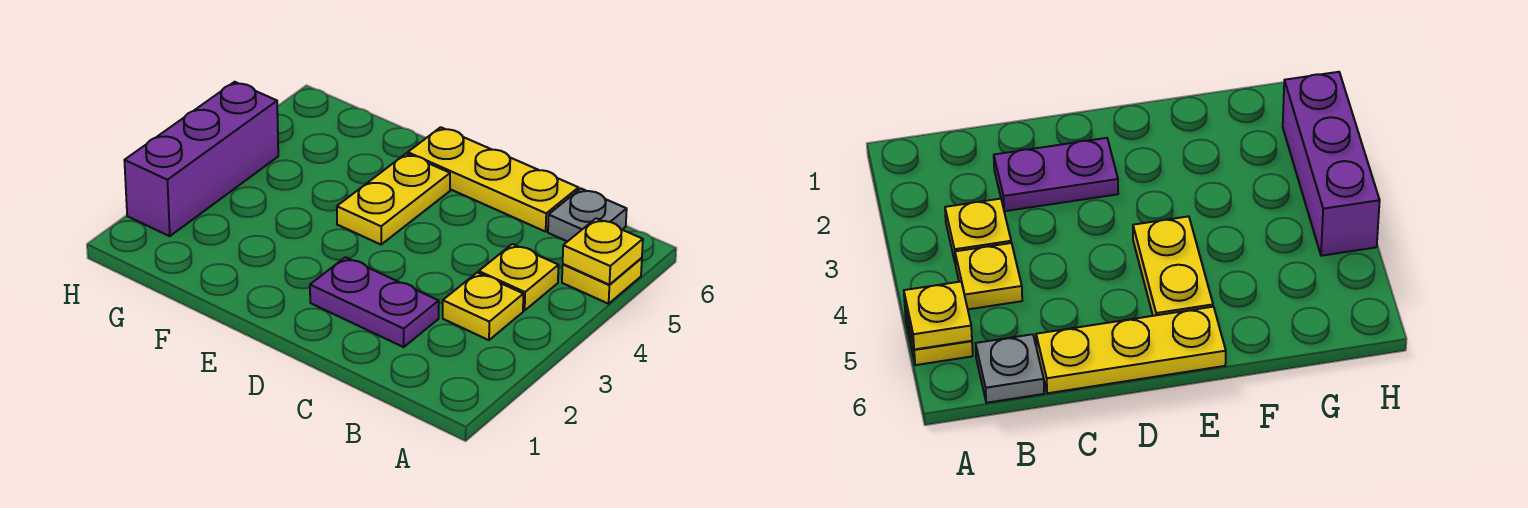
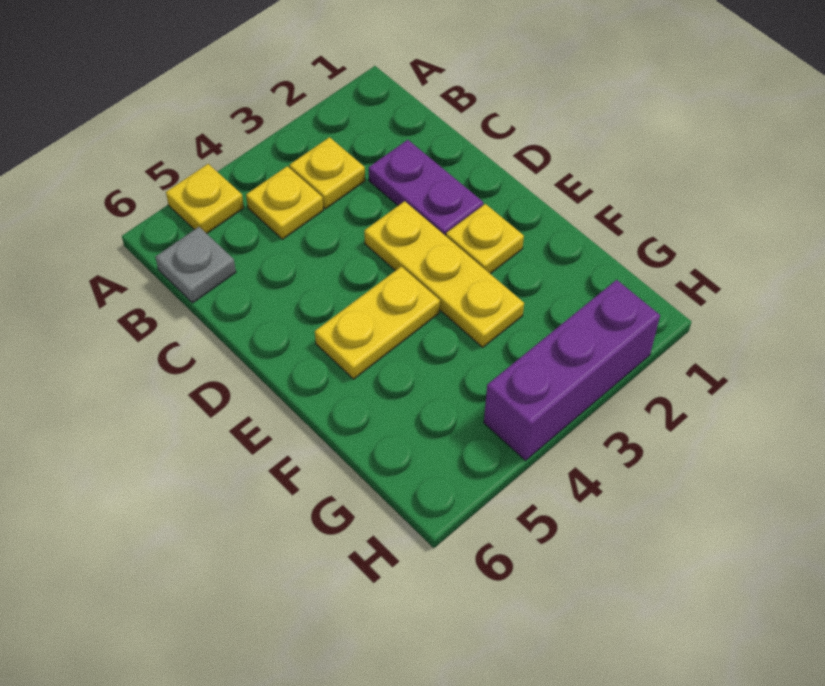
yellow 1x1 plate [563,218,643,285] -> yellow 1x1 plate moved to [446,204,524,274]
yellow 1x3 plate [408,127,578,232] -> yellow 1x3 plate moved to [364,201,524,347]

